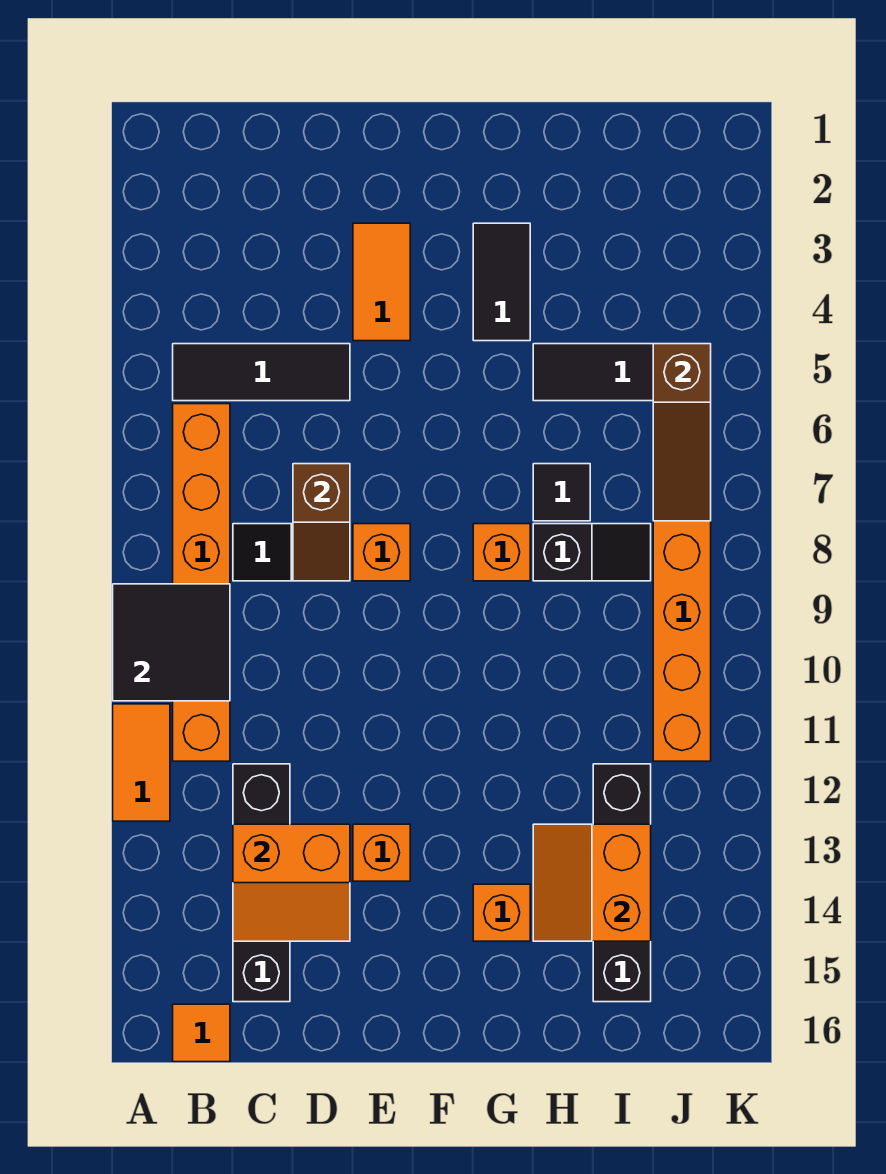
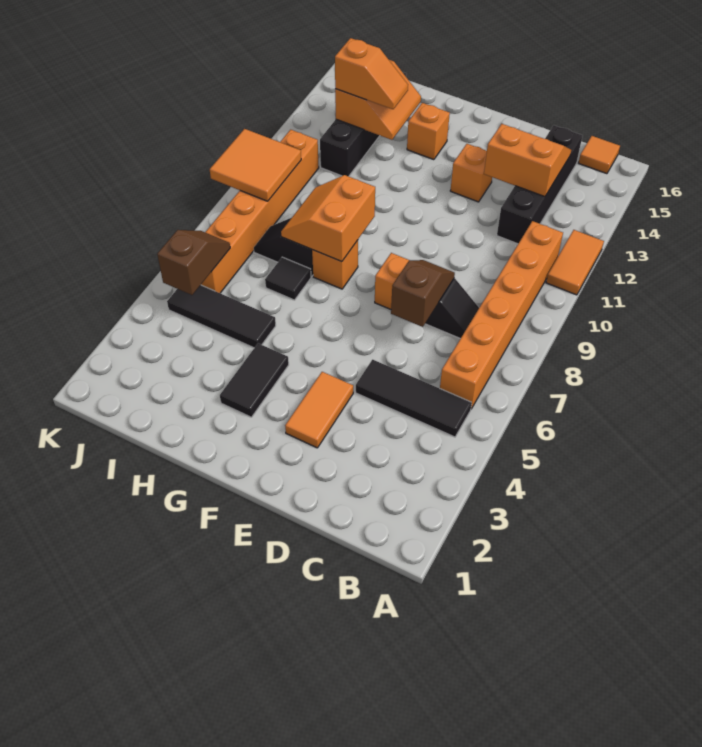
black 2x2 tile [113,584,230,701] -> none
none -> orange 2x2 slope [281,175,375,262]
none -> orange 1x2 slope [335,38,408,109]
brown 1x3 slope [653,344,711,521] -> brown 1x2 slope [157,230,230,295]
none -> orange 2x2 tile [210,129,301,201]

